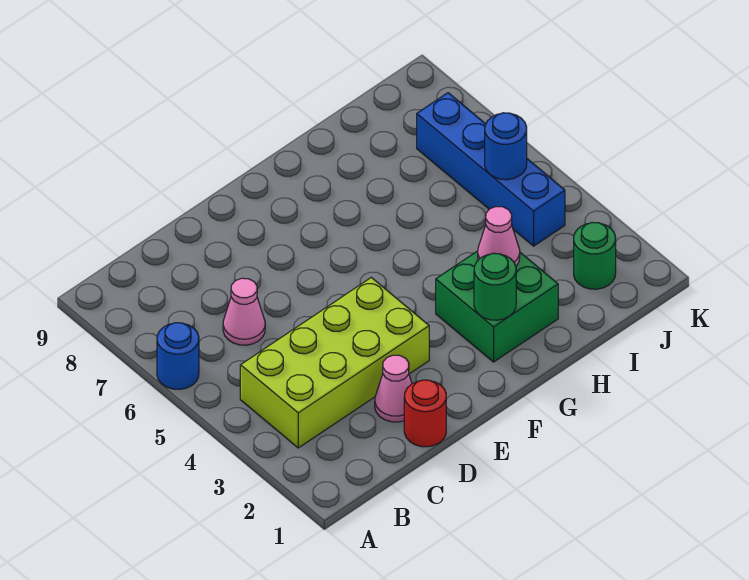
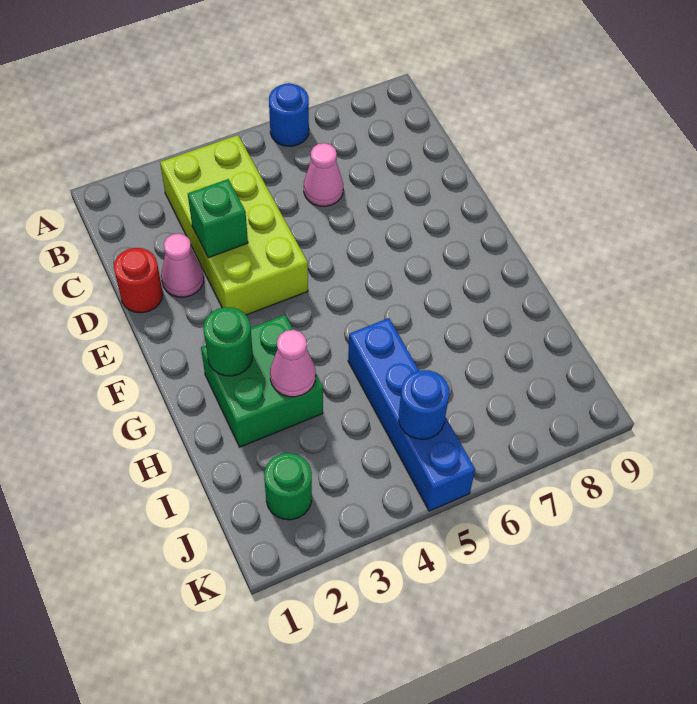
none -> green 1x1 brick [188,179,248,258]
blue 1x4 brick [417,93,565,246] -> blue 1x4 brick turned to [348,318,475,511]

